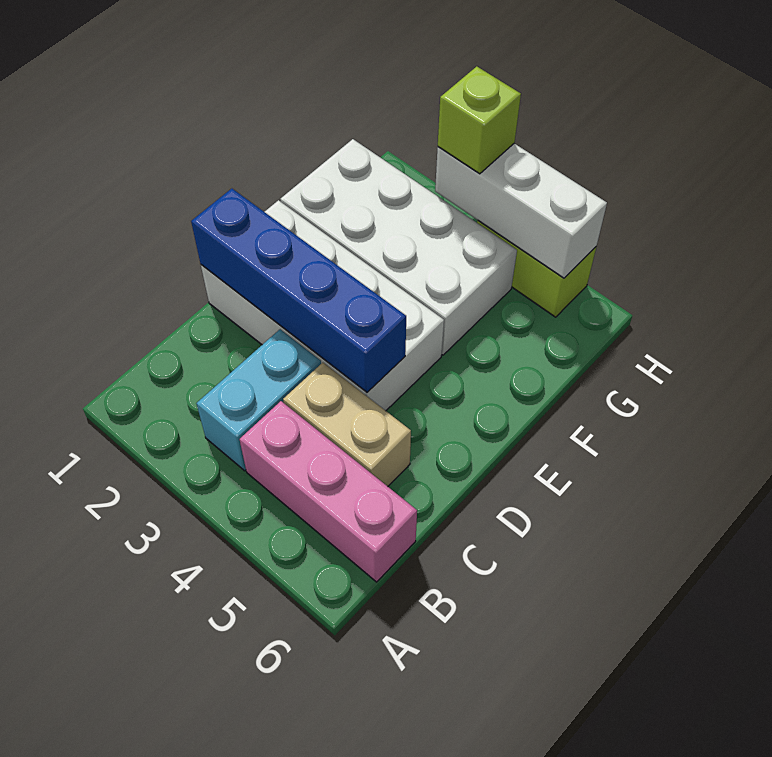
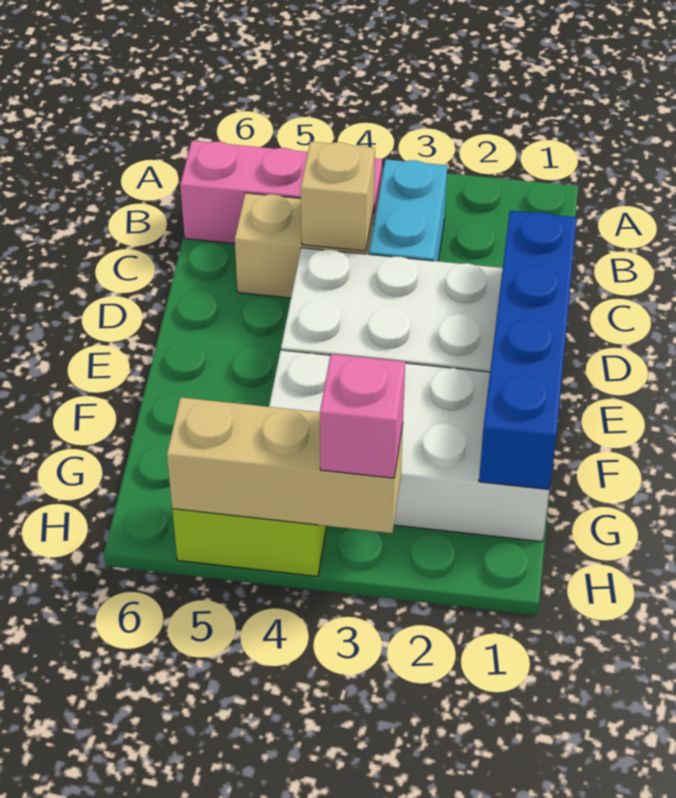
none -> tan 1x1 brick [301,141,375,251]
blue 1x4 brick [191,189,406,392] -> blue 1x4 brick turned to [479,211,577,490]
white 1x3 brick [435,144,607,278] -> tan 1x3 brick [167,397,403,533]
lime 1x1 brick [438,66,521,174] -> pink 1x1 brick [320,354,405,478]

